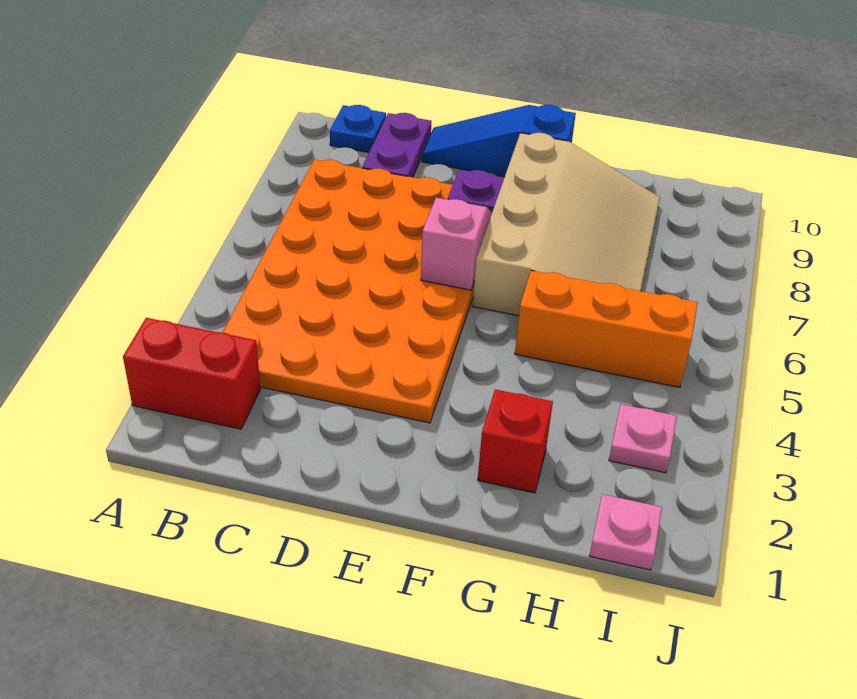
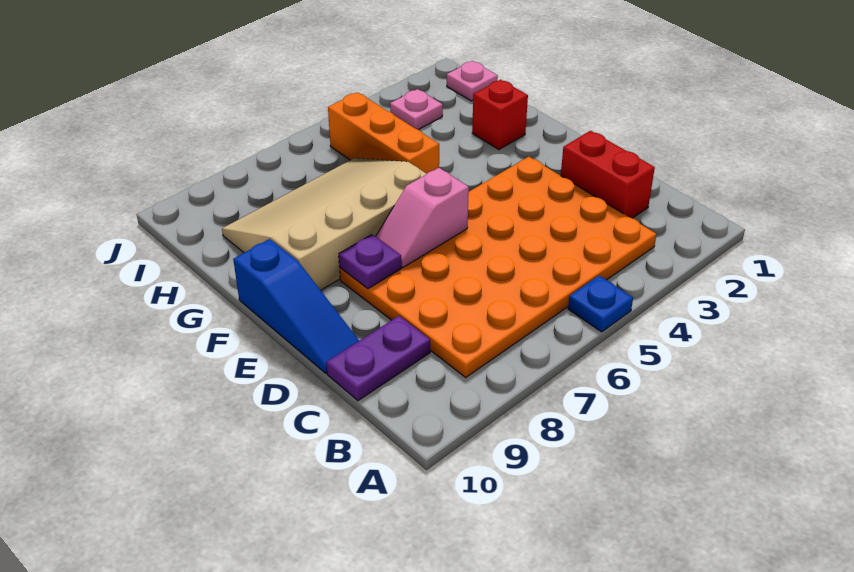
red 1x2 brick [123,318,260,429] -> red 1x2 brick moved to [561,131,655,218]
blue 1x1 plate [330,105,386,152] -> blue 1x1 plate moved to [568,276,633,332]

